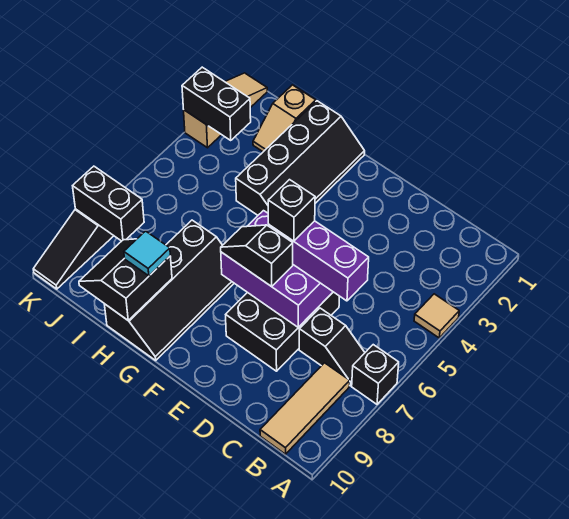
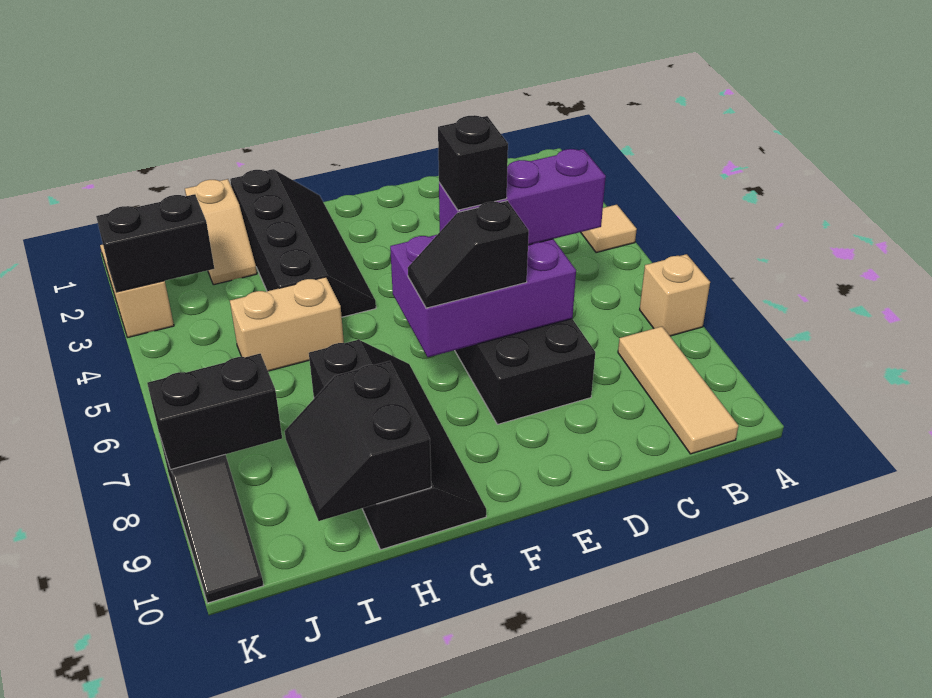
black 1x1 brick [352,345,399,404] -> tan 1x1 brick [640,254,710,336]
black 1x2 slope [299,308,365,386] -> none
none -> tan 1x2 brick [230,277,344,371]
cyan 1x1 tile [124,231,170,276] -> none

